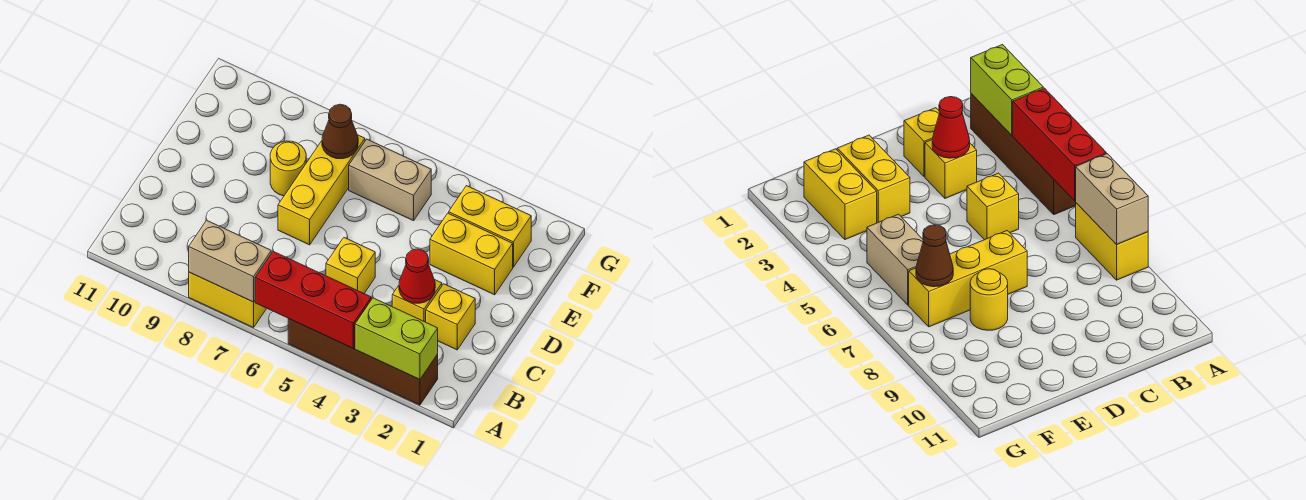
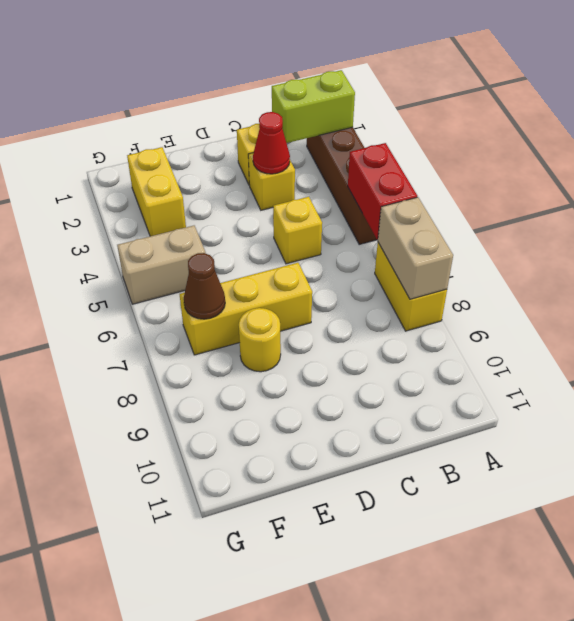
lime 1x2 brick [355,298,438,380] -> lime 1x2 brick turned to [272,70,355,143]
red 1x3 brick [255,251,371,348] -> red 1x2 brick [348,143,417,240]
yellow 1x2 brick [430,213,513,295] -> none
tan 1x2 brick [349,139,431,221] -> tan 1x2 brick turned to [117,226,206,304]

